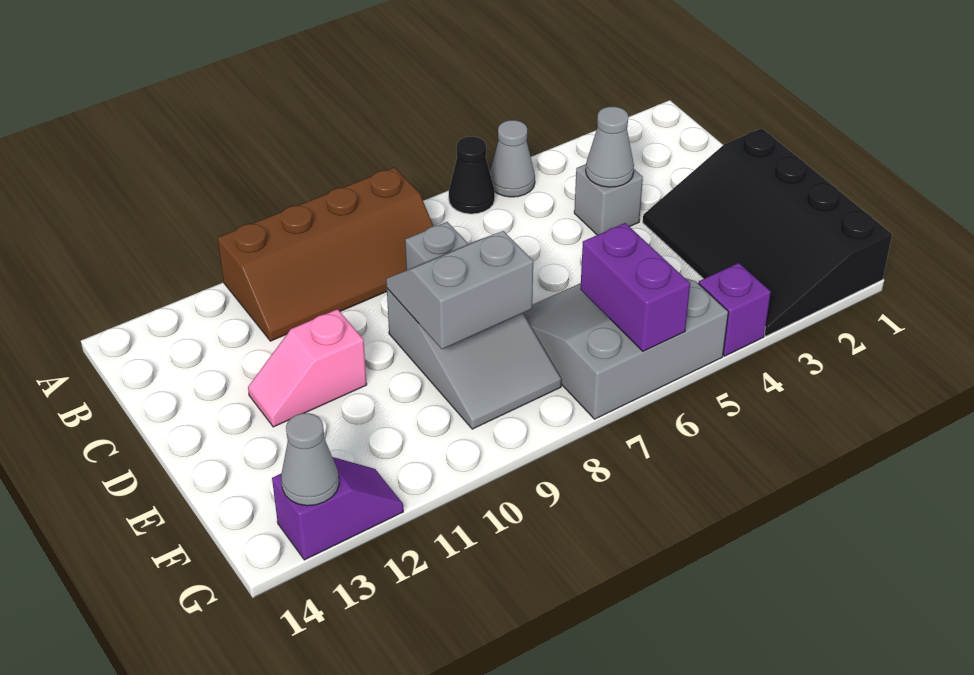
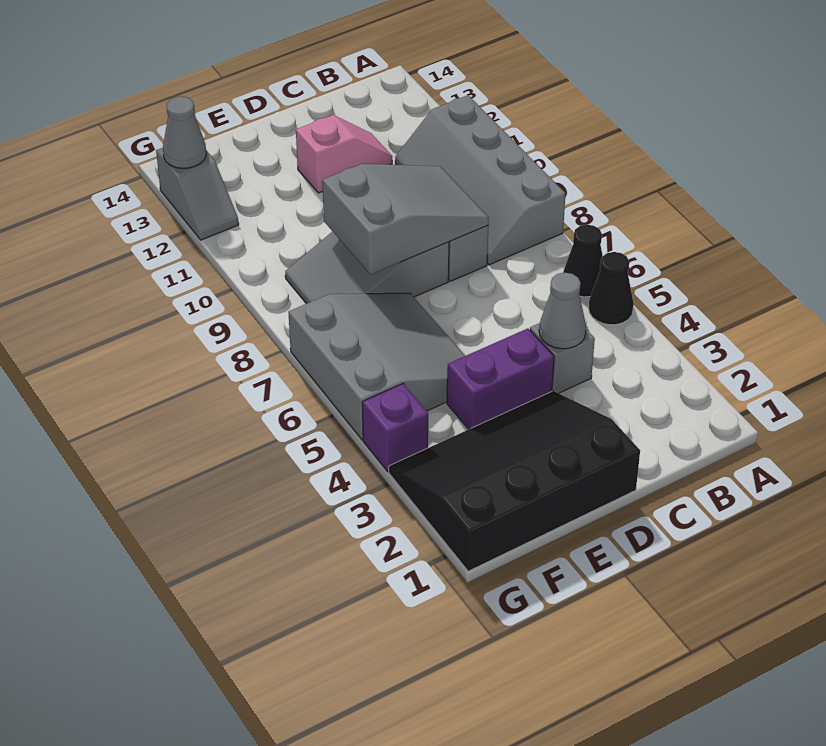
grey 1x1 cone [490,120,535,197] -> black 1x1 cone [589,252,634,325]
brown 2x4 slope [218,167,433,341] -> grey 2x4 slope [395,95,566,265]
grey 2x2 slope [386,231,533,349] -> grey 2x3 slope [322,164,489,275]
pink 1x2 slope [248,309,367,427] -> pink 1x2 slope turned to [296,115,392,193]
purple 1x2 brick [580,223,690,351] -> purple 1x2 brick moved to [447,328,554,429]
purple 1x2 slope [272,457,403,560] -> grey 1x2 slope [156,148,239,240]

